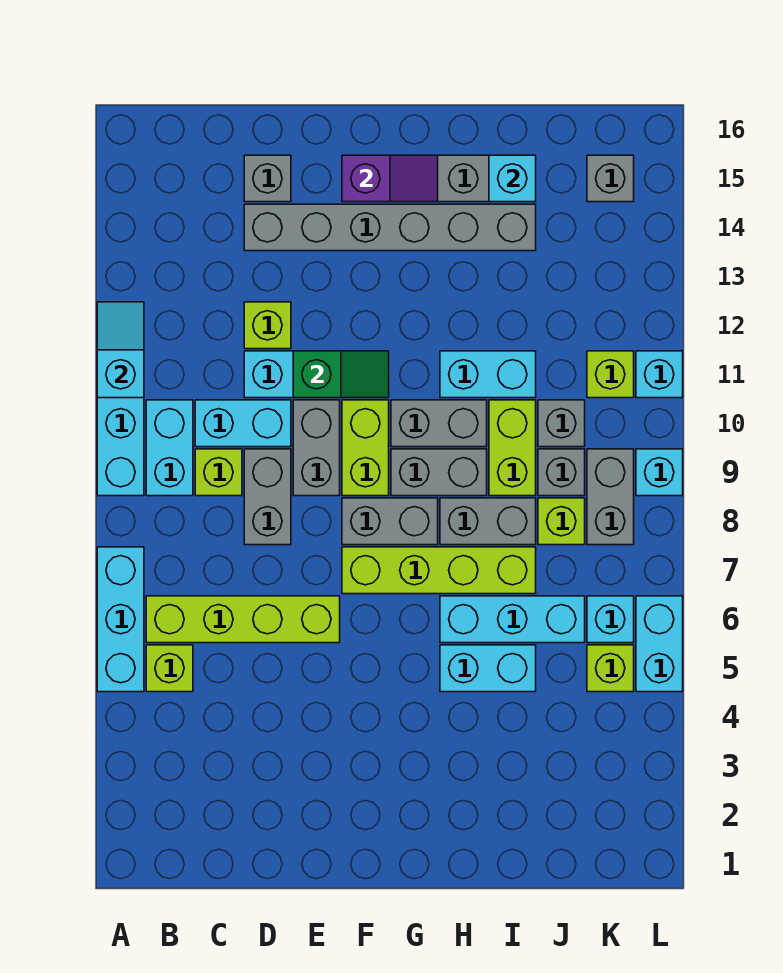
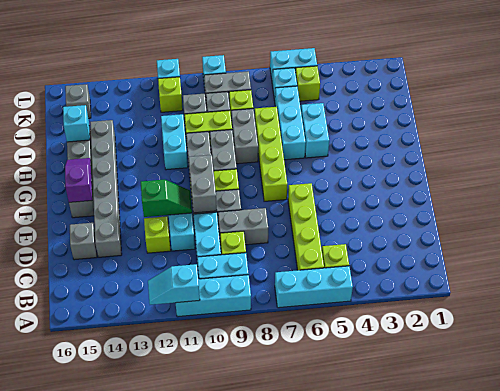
green 1x2 slope [293,351,389,398] -> green 1x2 slope turned to [141,179,192,217]
grey 1x2 brick [342,498,438,545] -> grey 1x2 brick moved to [188,155,217,213]

